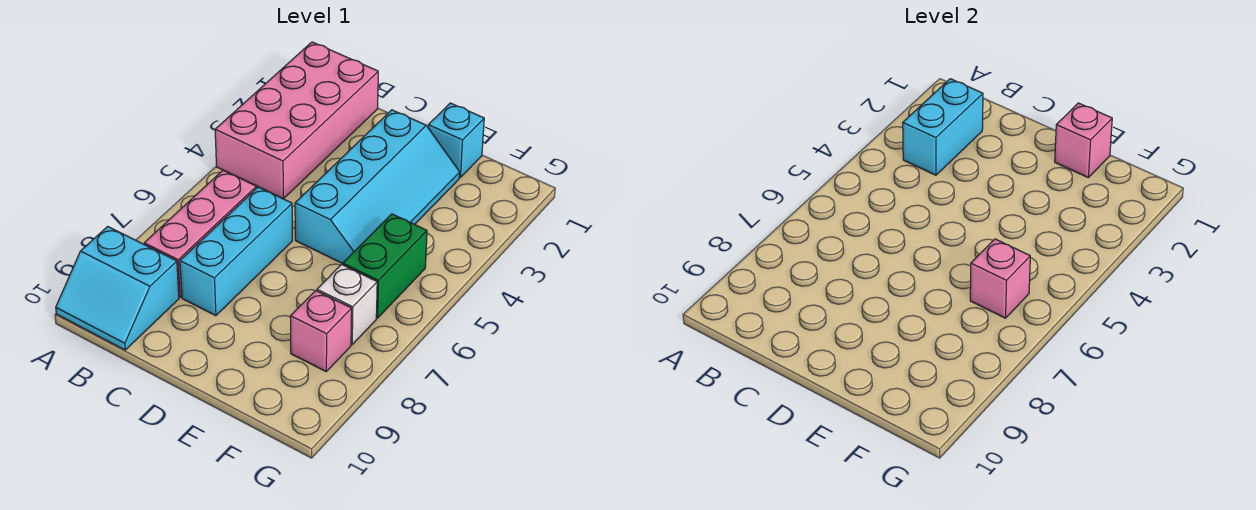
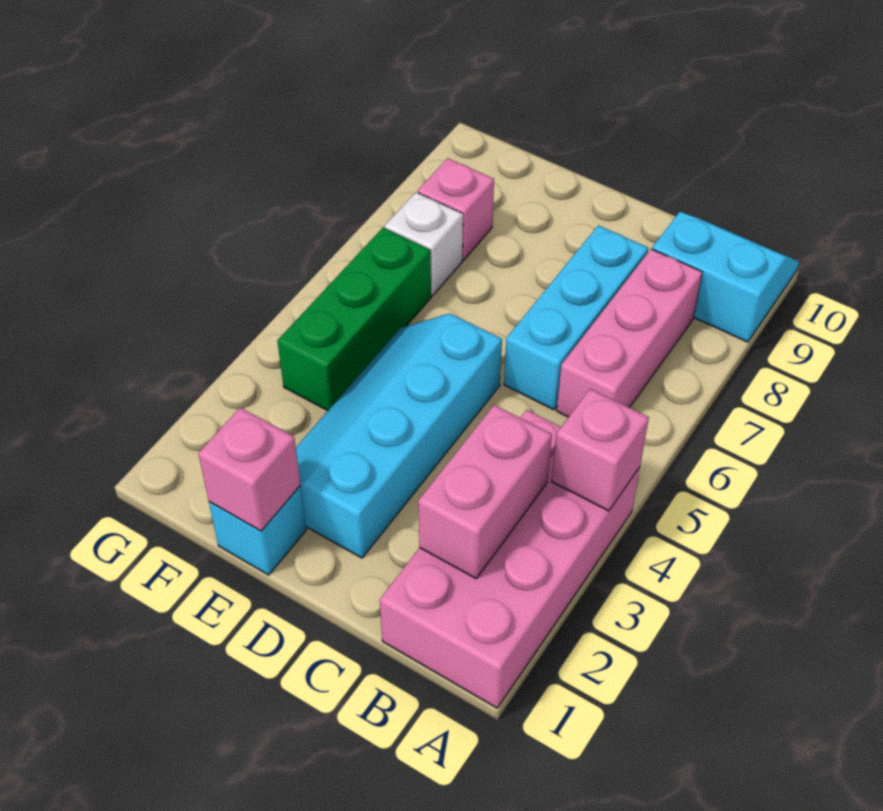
cyan 1x2 brick [903,79,983,175] -> pink 1x2 brick [418,405,552,579]
green 1x2 brick [343,214,427,318] -> green 1x3 brick [277,228,431,411]
pink 1x1 brick [970,239,1030,318] -> pink 1x1 brick moved to [552,389,649,511]

